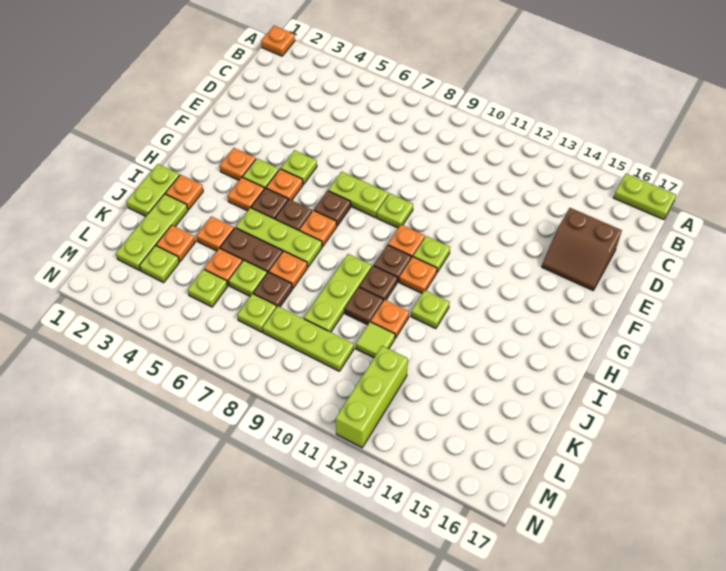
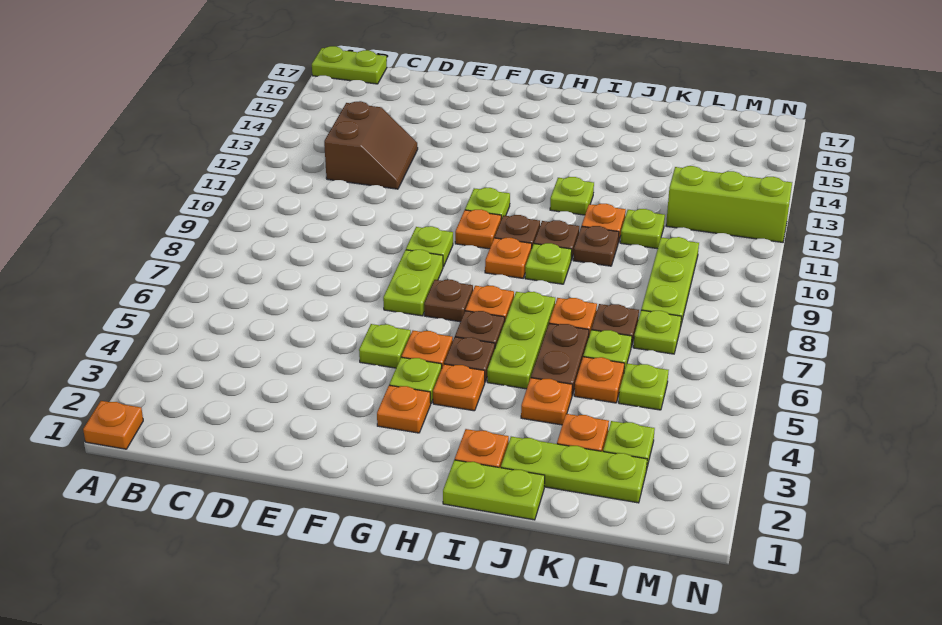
lime 1x2 plate [614,174,676,220] -> lime 1x2 plate turned to [312,46,387,84]
brown 2x2 slope [542,208,622,290] -> brown 2x2 slope moved to [324,101,418,189]
orange 1x1 plate [399,257,437,293] -> orange 1x1 plate moved to [485,238,532,278]
lime 1x3 plate [304,254,372,332] -> lime 1x1 plate [525,243,572,284]
lime 1x1 tile [356,322,395,358] -> lime 1x1 plate [620,209,665,249]

